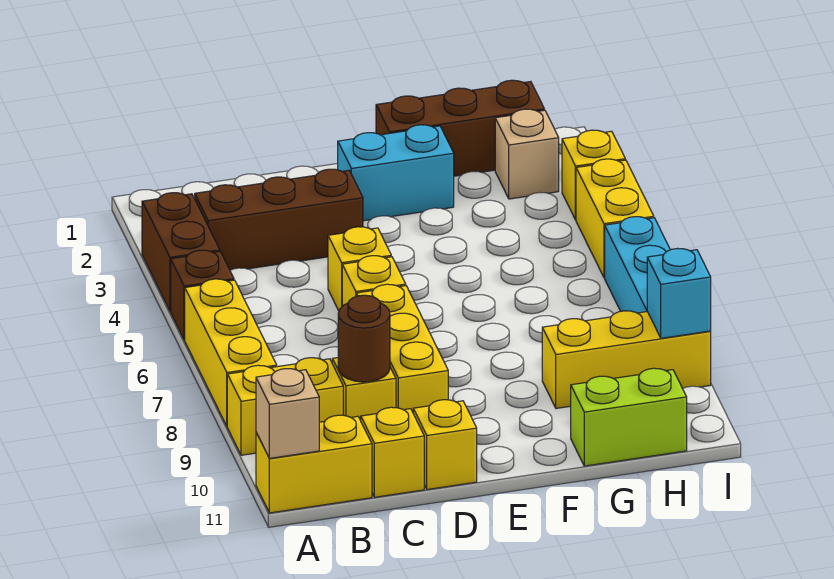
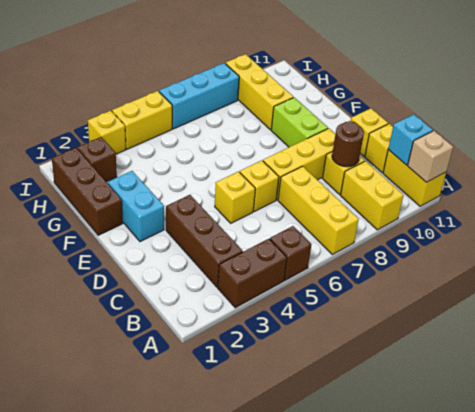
yellow 1x3 brick [185,279,277,426] -> yellow 1x3 brick turned to [278,166,359,254]
lime 1x2 brick [571,368,687,466] -> lime 1x2 brick moved to [271,98,328,147]
tan 1x1 brick [495,109,559,199] -> brown 1x1 brick [77,137,117,182]
cyan 1x1 brick [647,248,711,338] -> cyan 1x1 brick moved to [388,114,433,165]

